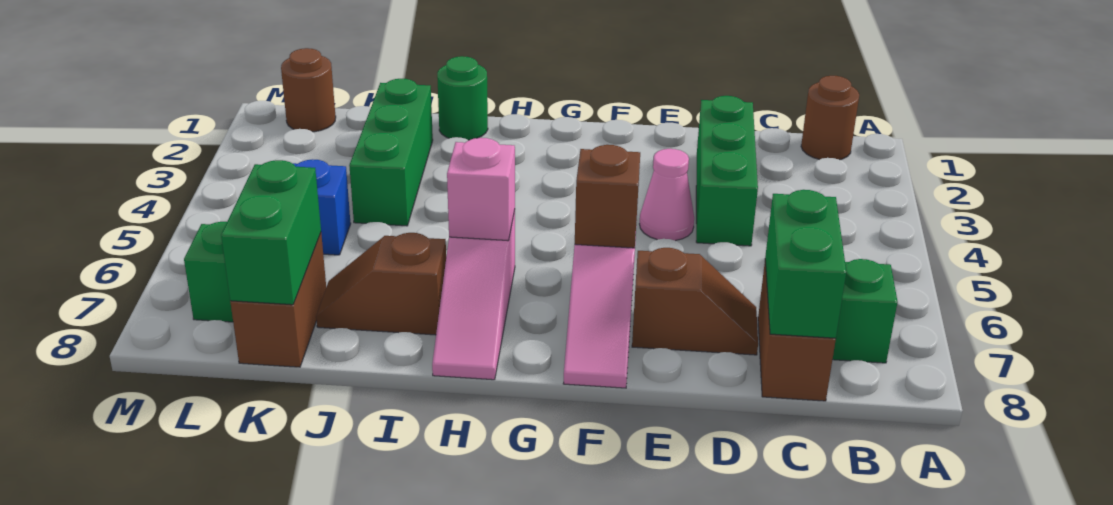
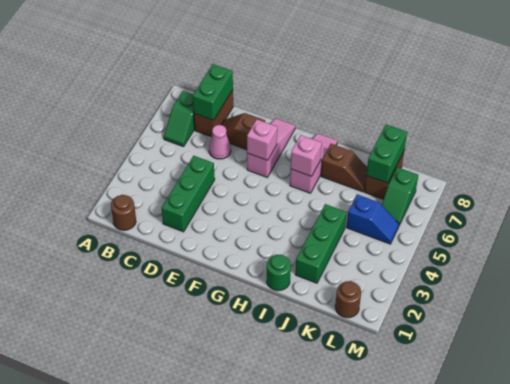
pink 1x1 cone [640,149,694,241] -> pink 1x1 cone moved to [209,125,231,159]
brown 1x1 brick [575,145,640,248] -> pink 1x1 brick [247,119,277,160]

